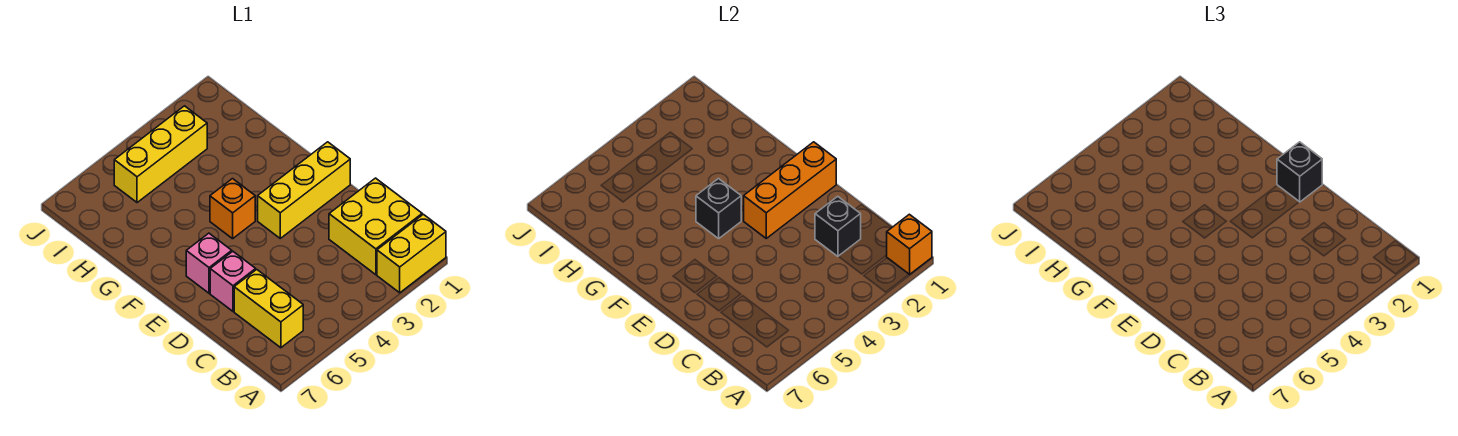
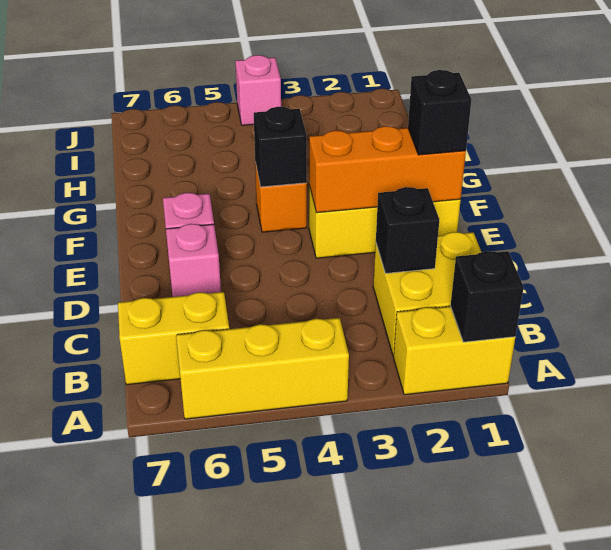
orange 1x1 brick [887,214,932,274] -> black 1x1 brick [451,251,524,342]
yellow 1x2 brick [234,270,303,348] -> yellow 1x2 brick turned to [118,292,229,385]
yellow 1x3 brick [114,106,207,203] -> yellow 1x3 brick moved to [176,318,349,419]
none -> pink 1x1 brick [235,55,281,125]

